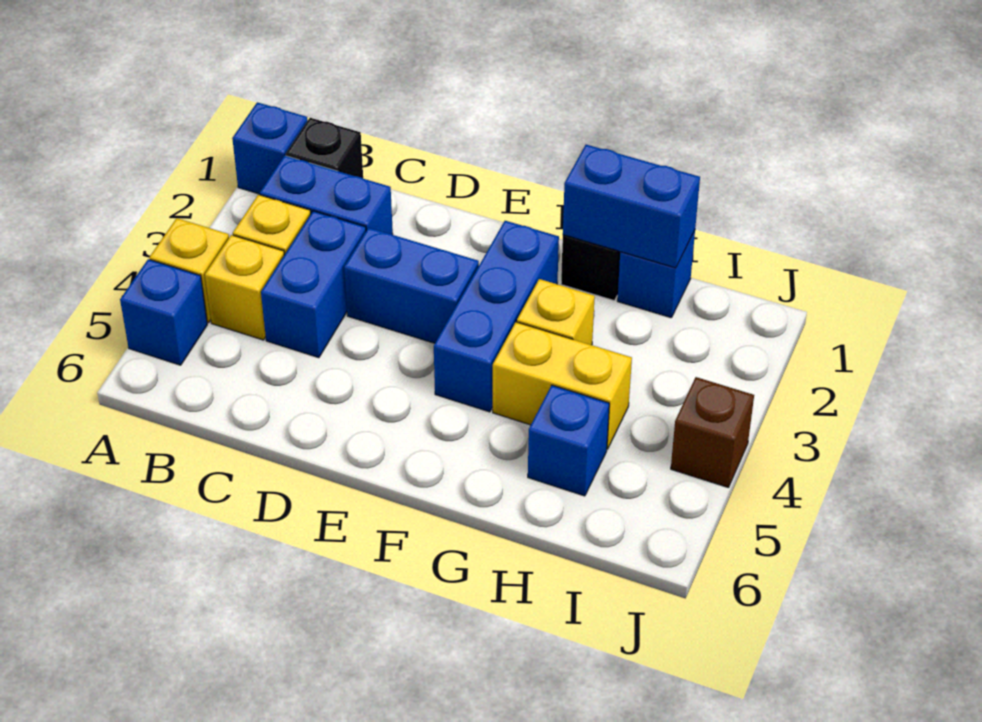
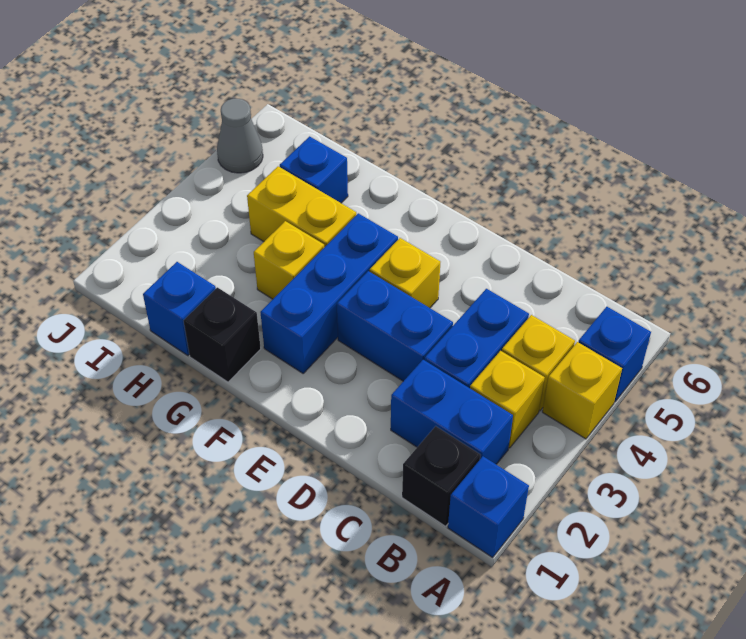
none -> yellow 1x1 brick [370,238,440,308]
blue 1x2 brick [563,145,700,268] -> none
brown 1x1 brick [671,377,754,488] -> none
none -> grey 1x1 cone [217,99,263,173]

